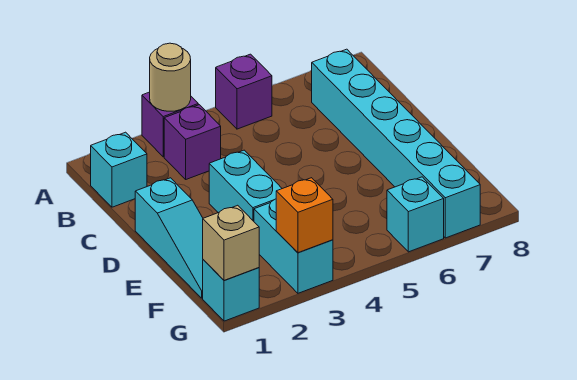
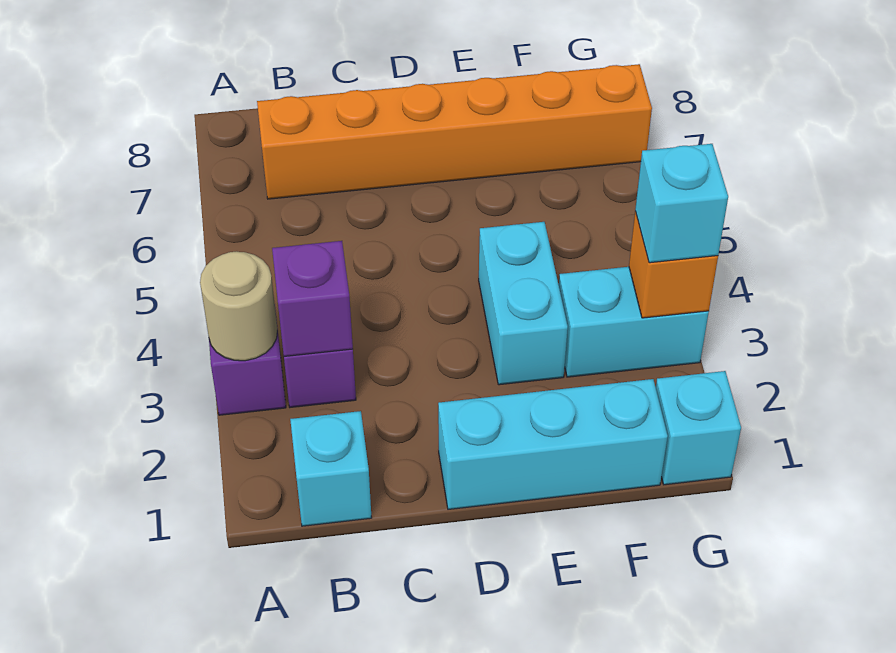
purple 1x1 brick [216,54,272,129] -> purple 1x1 brick moved to [272,241,353,356]
cyan 1x6 brick [312,49,480,238] -> orange 1x6 brick [257,64,652,199]
cyan 1x3 slope [135,178,203,298] -> cyan 1x3 brick [438,379,668,509]
cyan 1x2 brick [209,150,282,221] -> cyan 1x2 brick turned to [479,222,568,385]
tan 1x1 brick [203,205,259,281] -> none
cyan 1x1 brick [387,177,444,252] -> cyan 1x1 brick moved to [635,144,728,263]

